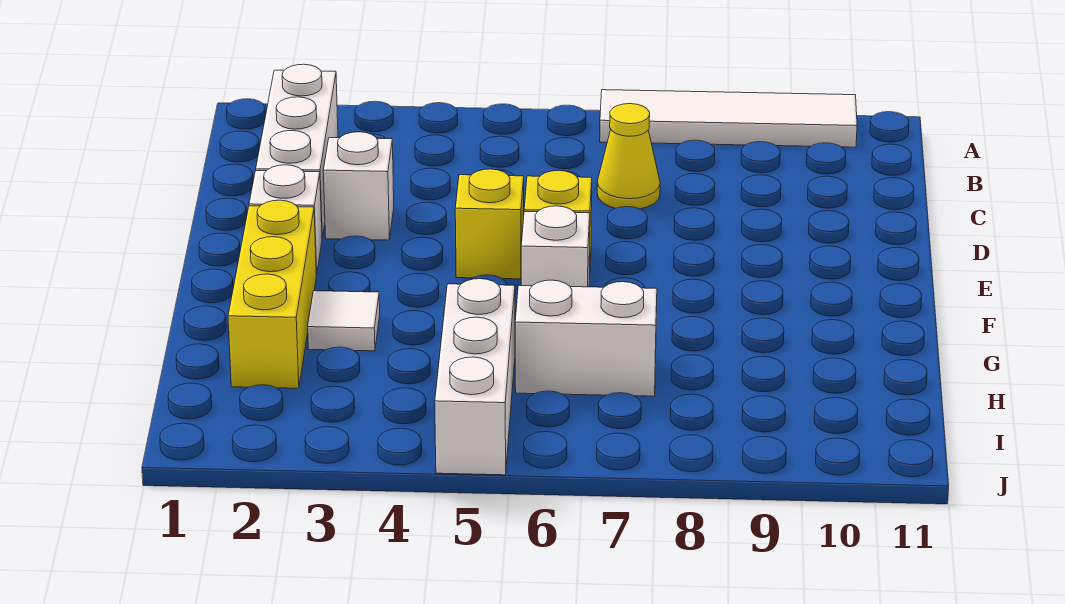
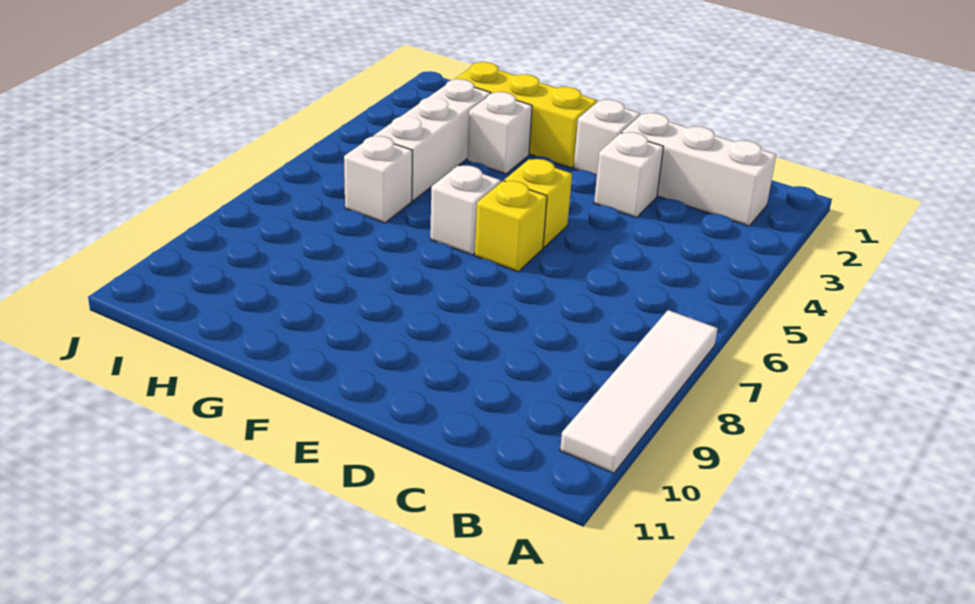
yellow 1x1 cone [597,104,660,209] -> none
white 1x1 tile [308,291,380,351] -> white 1x1 brick [467,92,532,174]
white 1x3 brick [435,279,515,475] -> white 1x3 brick turned to [374,79,491,201]
white 1x2 brick [515,280,657,396] -> white 1x1 brick [344,136,413,223]

